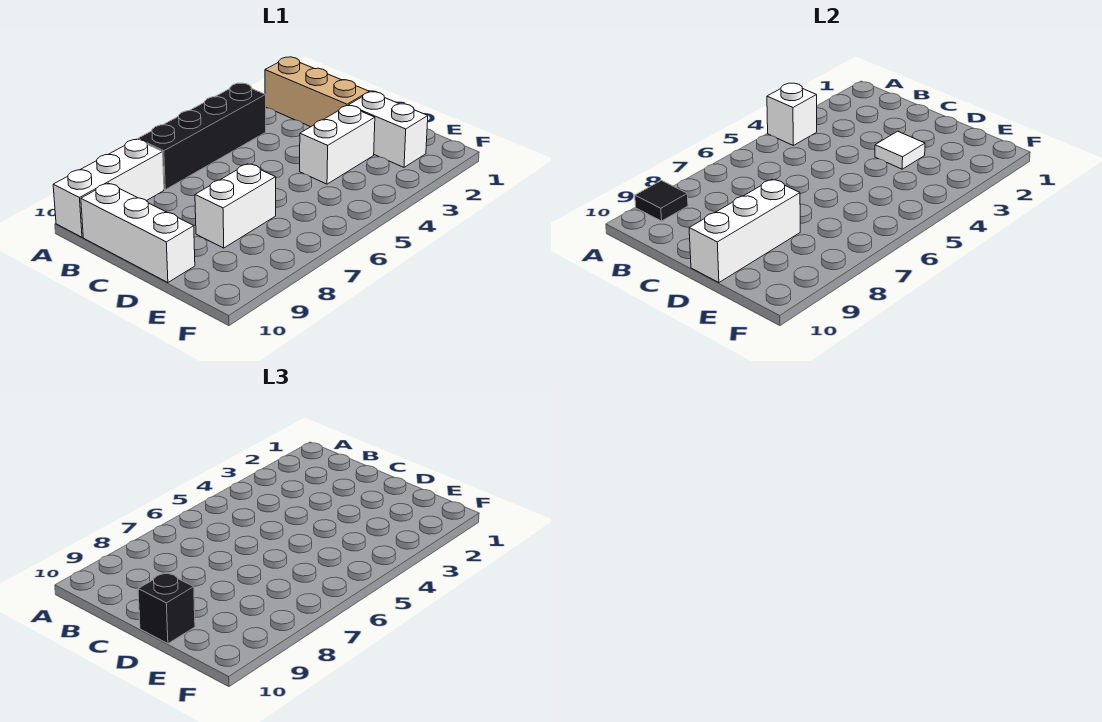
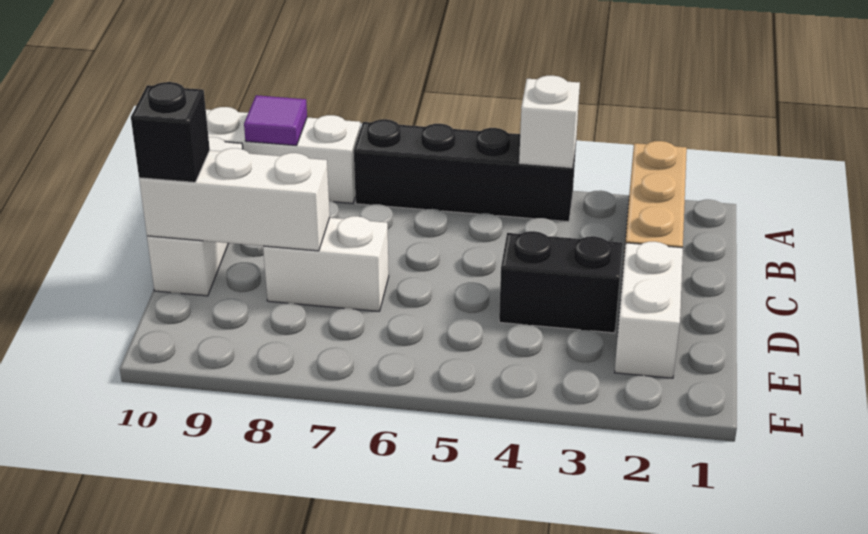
black 1x1 tile [635,181,688,221] -> purple 1x1 tile [244,95,307,146]
white 1x2 brick [300,106,375,184] -> black 1x2 brick [499,231,623,333]
white 1x1 tile [875,131,925,169] -> none

